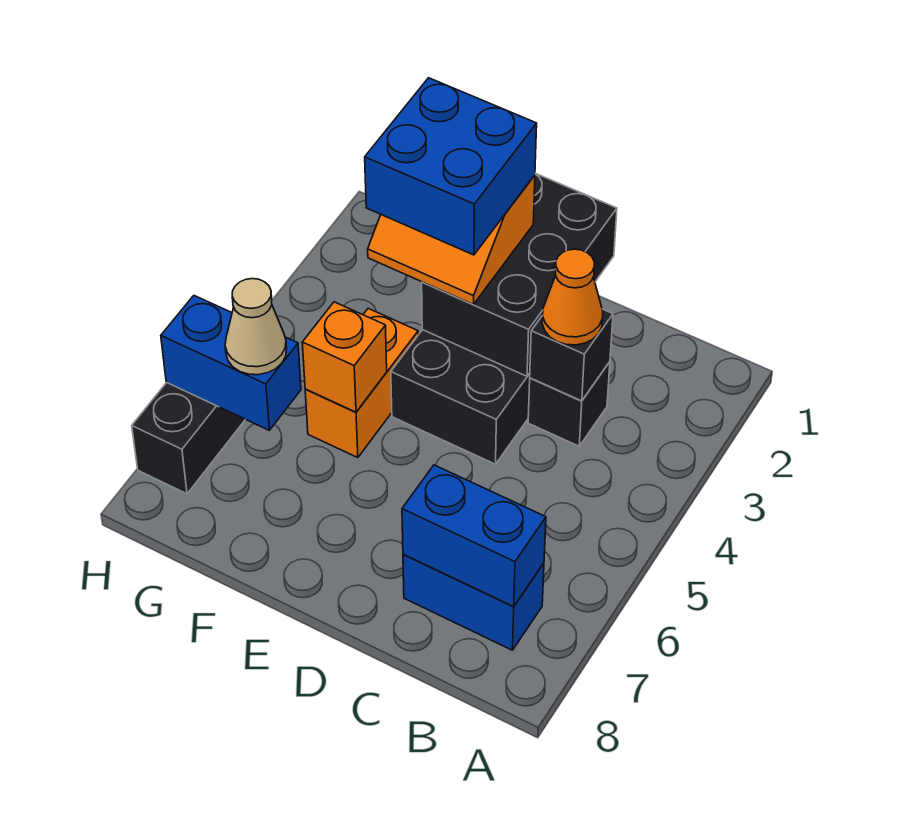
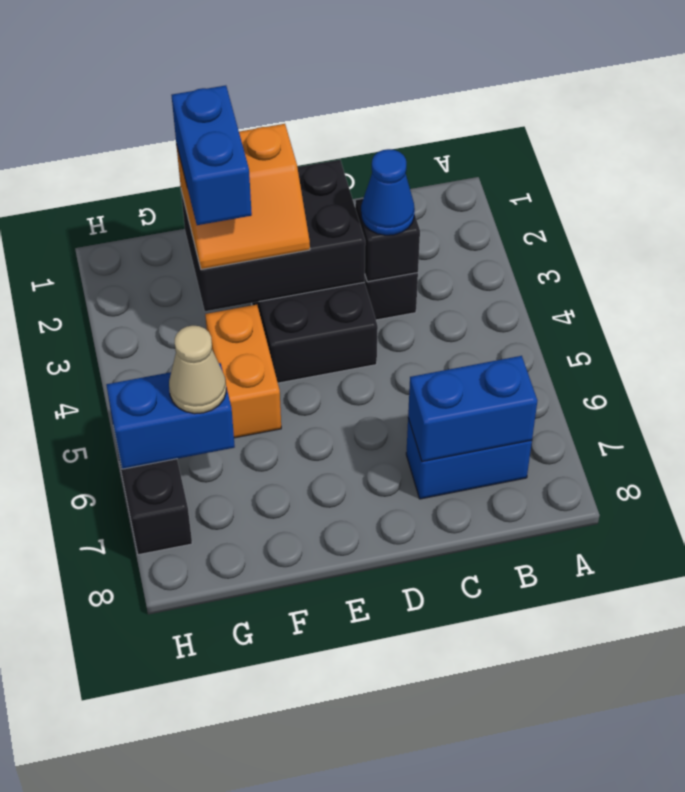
orange 1x1 cone [542,249,603,345] -> blue 1x1 cone [361,149,415,235]
black 2x3 brick [422,173,617,376] -> black 2x3 brick turned to [181,160,365,311]
blue 2x2 brick [365,78,537,255] -> blue 1x2 brick [172,85,252,225]
orange 1x1 brick [302,302,387,412] -> none

